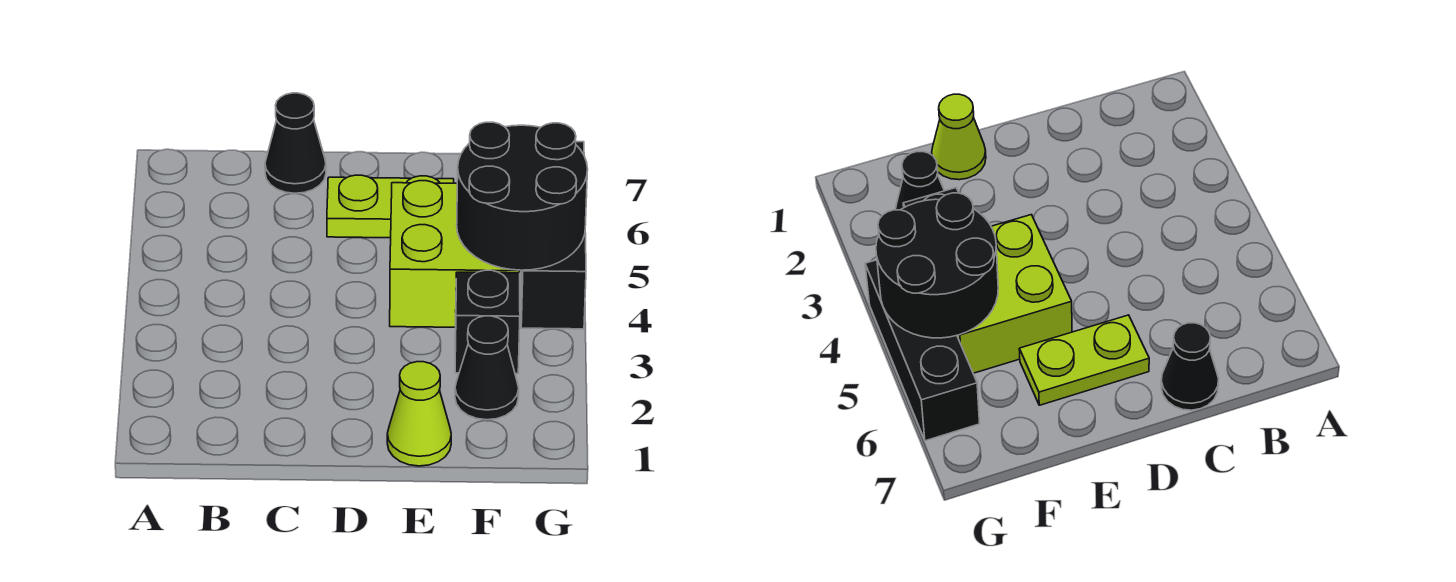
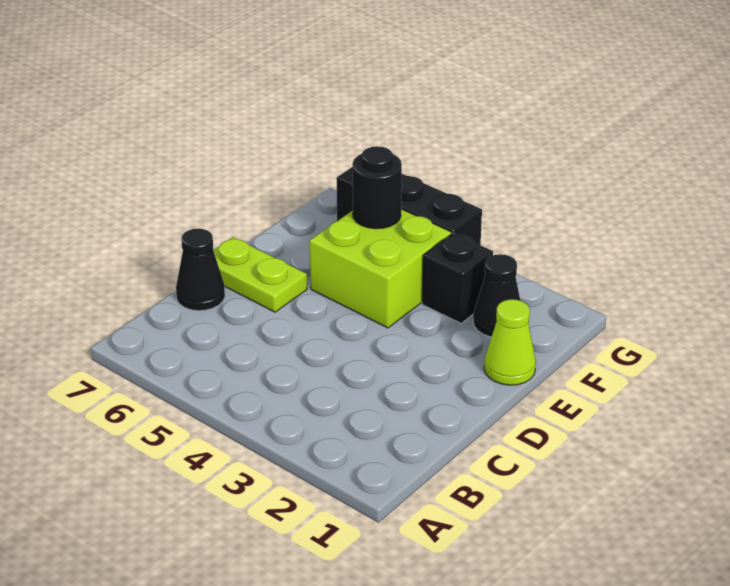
lime 1x2 plate [327,175,454,238] -> lime 1x2 plate turned to [213,237,307,312]
black 2x2 round brick [457,122,588,270] -> black 1x1 round brick [352,146,402,229]

